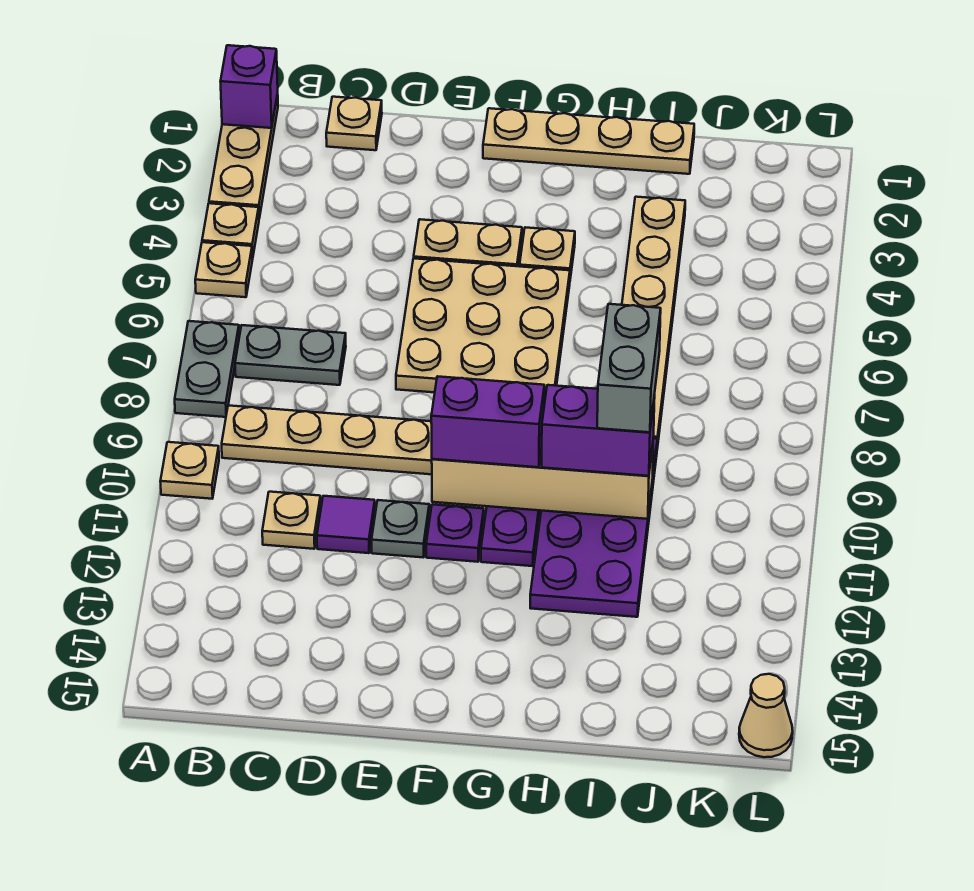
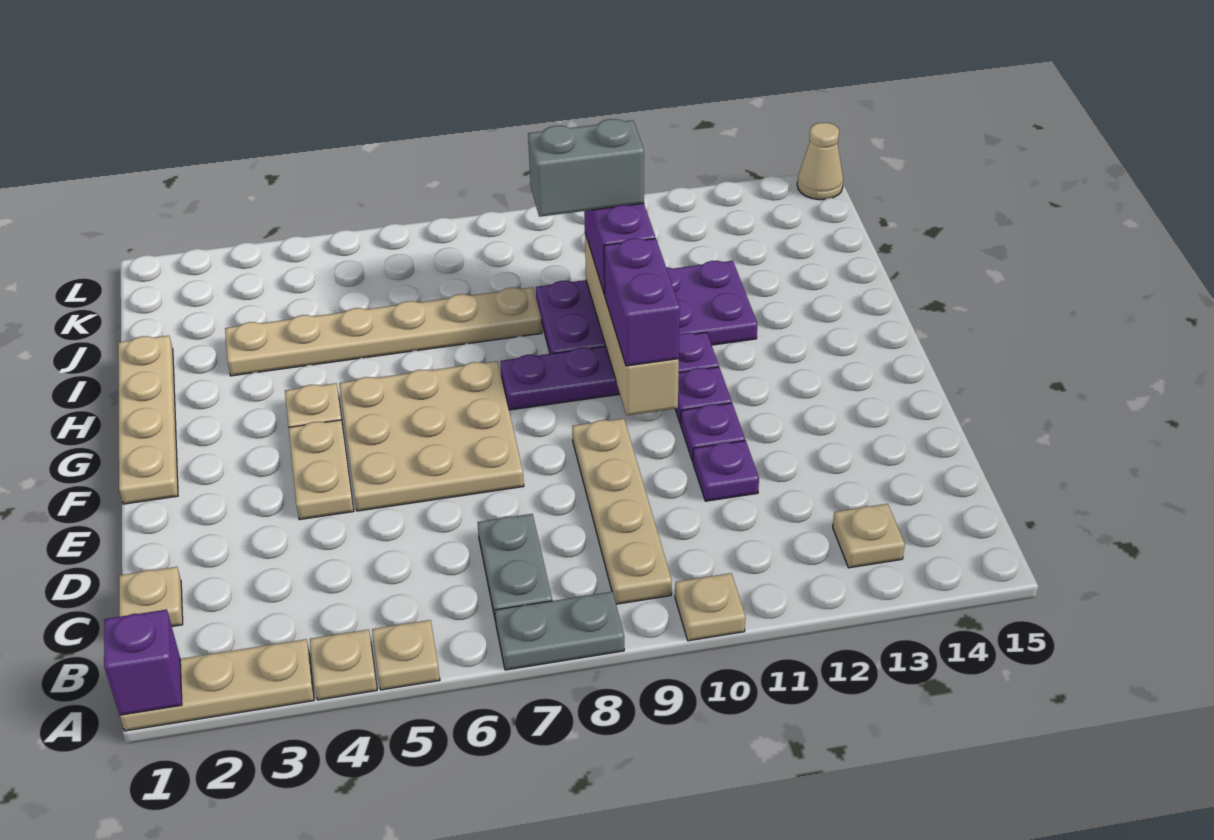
tan 1x1 plate [262,492,321,549] -> tan 1x1 plate moved to [833,504,905,568]
purple 1x1 tile [317,496,375,553] -> purple 1x1 plate [693,441,759,501]
grey 1x1 plate [372,500,429,557] -> purple 1x1 plate [681,403,745,461]

